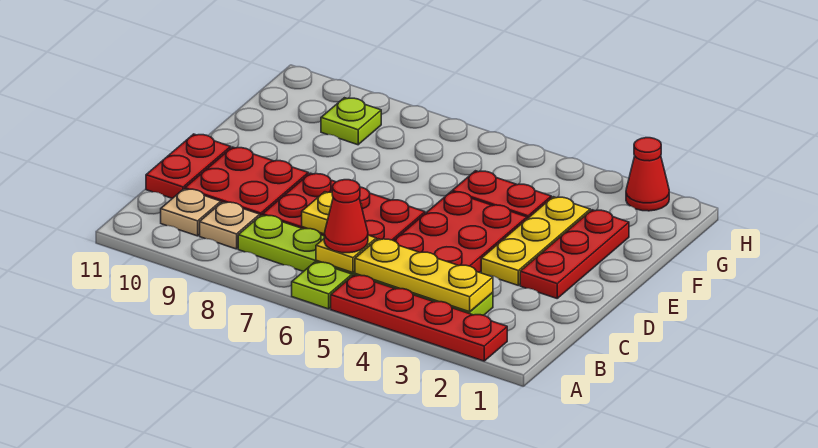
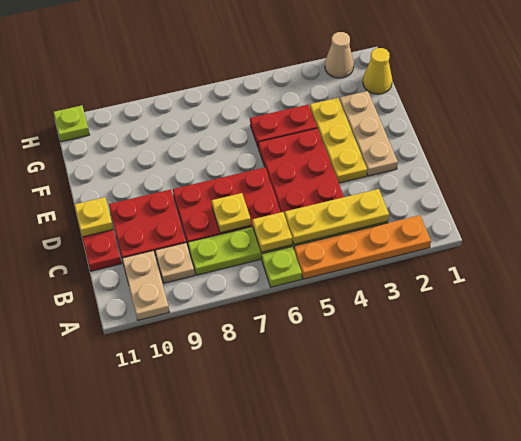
red 1x4 plate [331,275,507,361] -> orange 1x4 plate [294,215,431,279]
red 1x1 cone [324,180,368,253] -> none
tan 1x1 plate [161,189,221,236] -> tan 1x2 plate [122,251,169,320]
red 1x3 plate [520,210,629,298] -> tan 1x3 plate [340,91,398,176]
none -> yellow 1x1 plate [75,197,113,237]
none -> yellow 1x1 cone [363,48,392,94]
lime 1x1 plate [321,98,381,145] -> lime 1x1 plate moved to [54,105,90,142]
red 1x1 cone [626,138,669,211] -> tan 1x1 cone [325,32,354,78]

